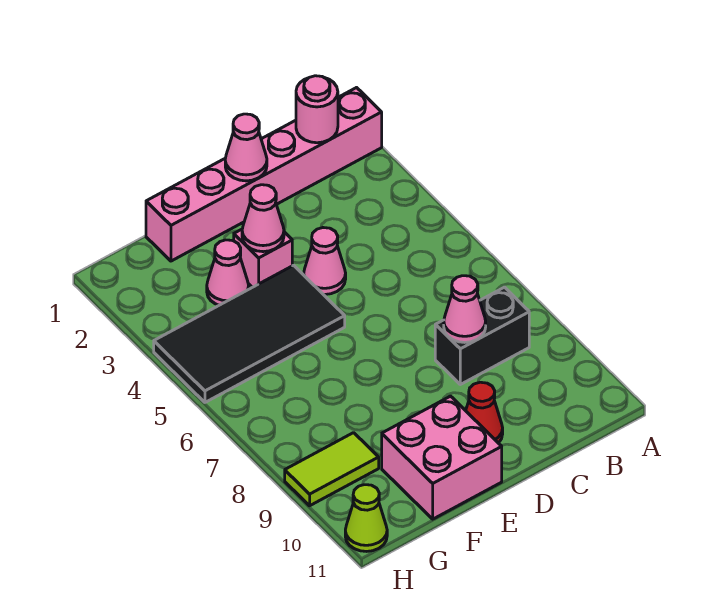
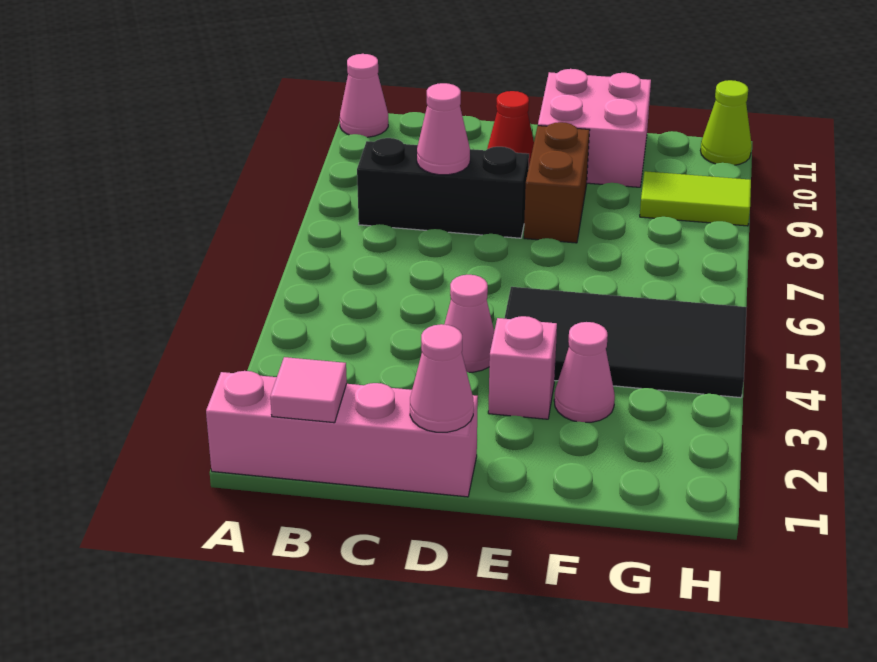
pink 1x6 brick [146,88,382,261] -> pink 1x4 brick [206,371,478,497]
pink 1x1 round brick [296,76,338,143] -> pink 1x1 tile [270,357,347,423]
black 1x2 brick [435,287,529,384] -> black 1x3 brick [357,138,529,238]
pink 1x1 cone [242,185,284,252] -> pink 1x1 cone moved to [340,54,388,137]
none -> brown 1x2 brick [524,122,589,243]

